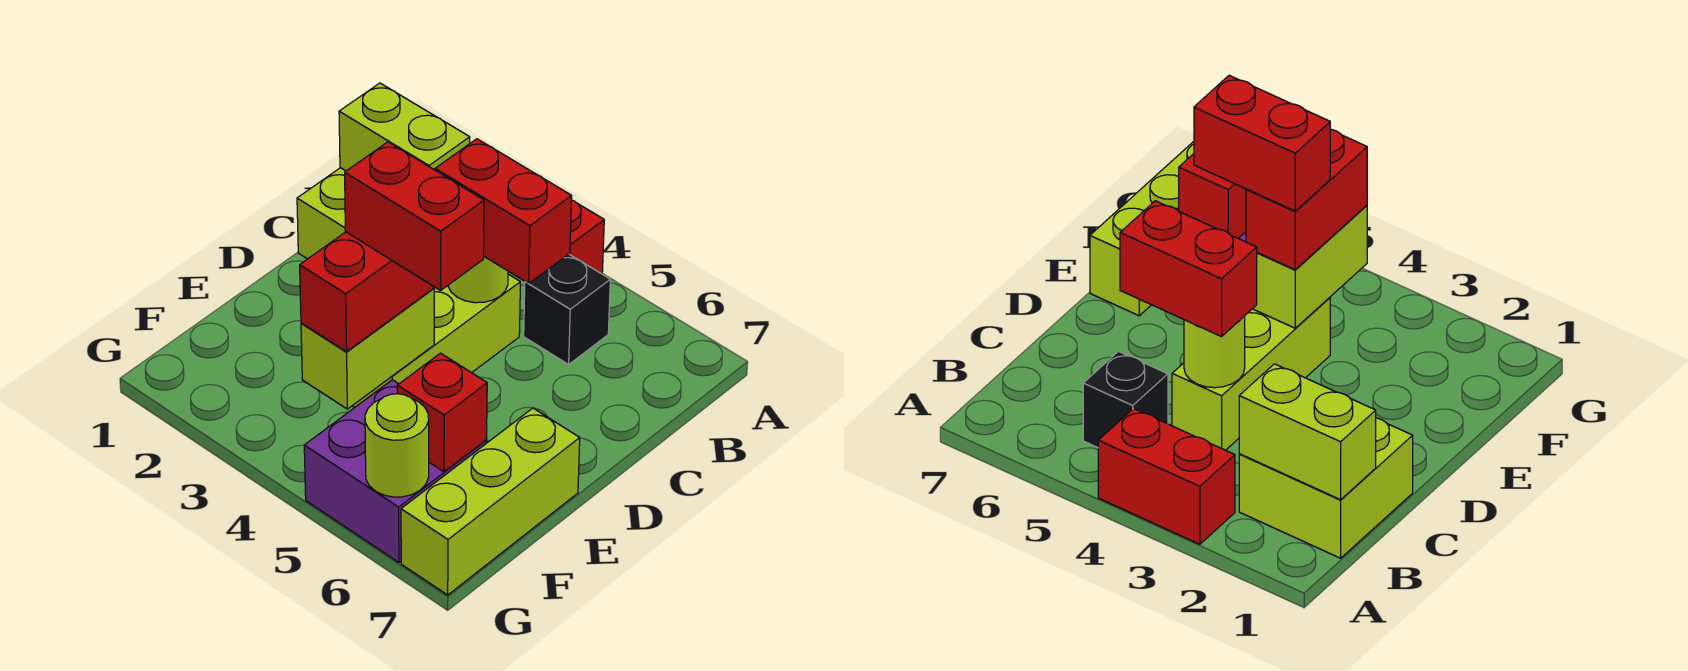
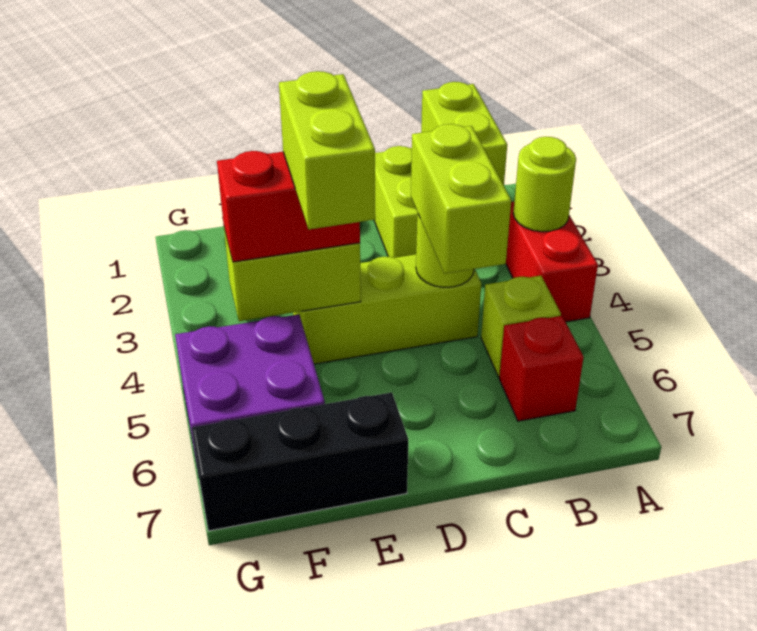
black 1x1 brick [524,254,610,364] -> lime 1x1 brick [481,276,561,377]
red 1x2 brick [435,139,572,284] -> lime 1x2 brick [411,124,511,274]
red 1x2 brick [345,142,484,291] -> lime 1x2 brick [279,71,375,229]
lime 1x3 brick [401,408,580,595] -> black 1x3 brick [192,392,408,531]
red 1x1 brick [397,353,487,472] -> red 1x1 brick moved to [499,316,583,421]
lime 1x1 round brick [365,394,429,497] -> lime 1x1 round brick moved to [513,137,576,232]

